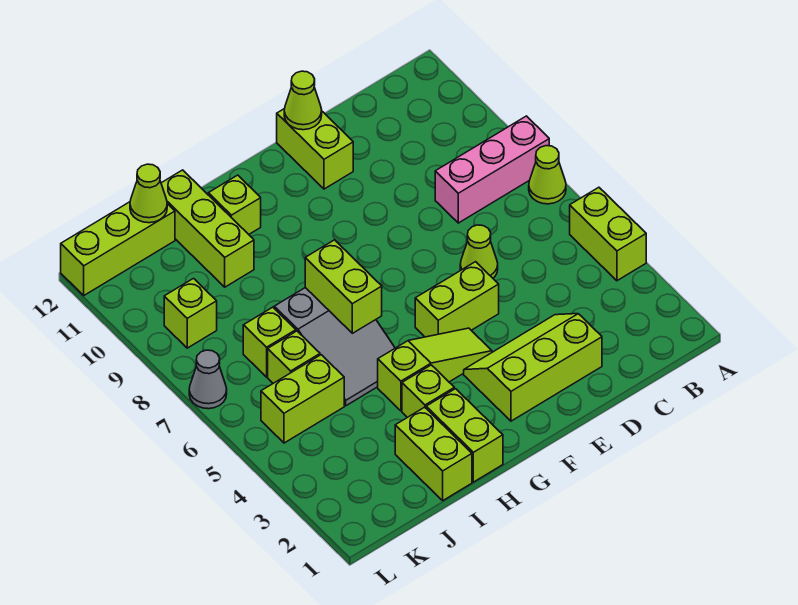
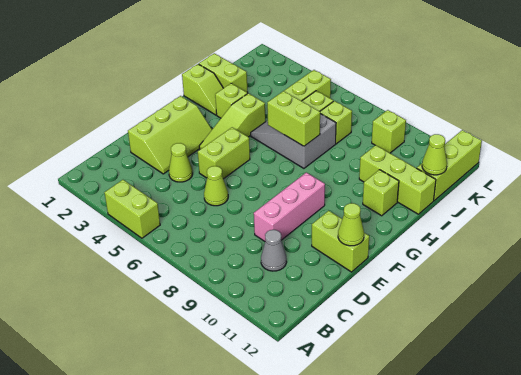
lime 1x1 cone [529,146,566,204] -> lime 1x1 cone moved to [169,143,193,182]
pink 1x3 brick [435,116,549,223] -> pink 1x3 brick moved to [254,172,325,241]
lime 1x2 brick [426,389,503,482] -> lime 1x2 slope [182,64,223,115]
grey 1x1 cone [189,350,227,409] -> grey 1x1 cone moved to [261,230,287,271]

